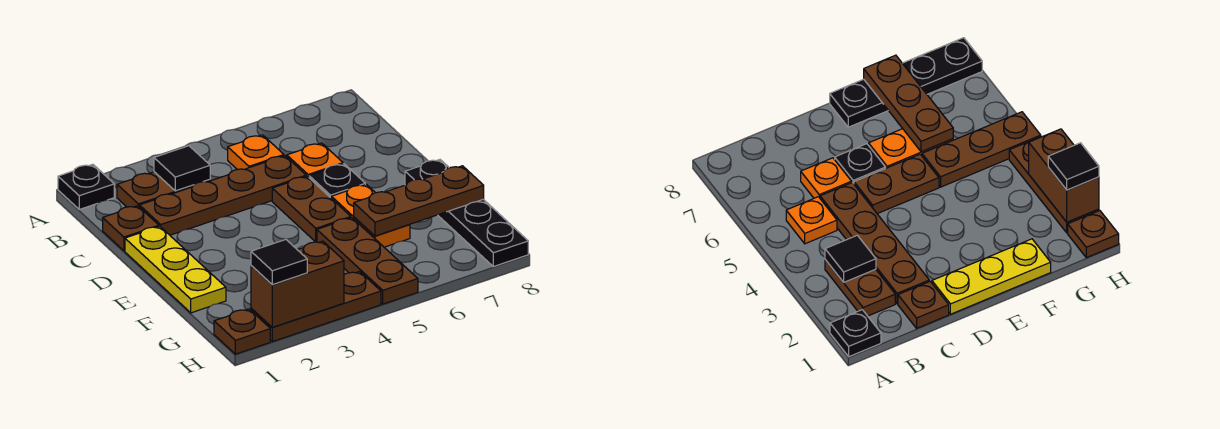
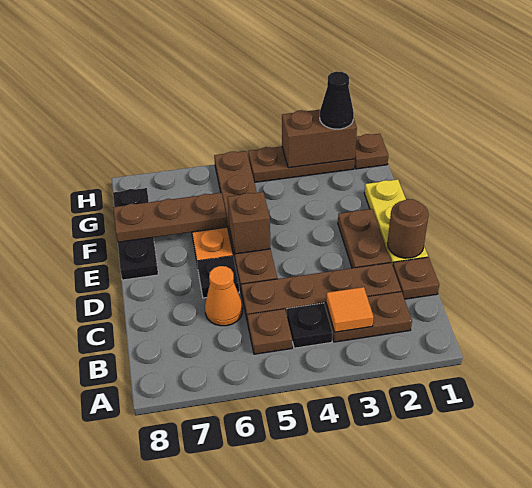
black 1x1 plate [58,164,114,209] -> black 1x1 plate moved to [287,303,333,348]
black 1x1 tile [154,146,210,191] -> orange 1x1 tile [326,287,373,332]
orange 1x1 plate [228,135,284,170] -> brown 1x1 plate [247,309,292,354]
orange 1x1 plate [287,143,343,177] -> orange 1x1 cone [205,266,243,326]
none -> brown 1x1 round brick [387,199,429,258]
none -> brown 1x2 plate [338,209,391,268]
none -> brown 1x1 brick [227,192,270,254]
black 1x4 plate [405,160,528,267] -> black 1x3 plate [113,188,158,280]
black 1x1 tile [251,240,307,285] -> black 1x1 cone [320,71,354,129]

